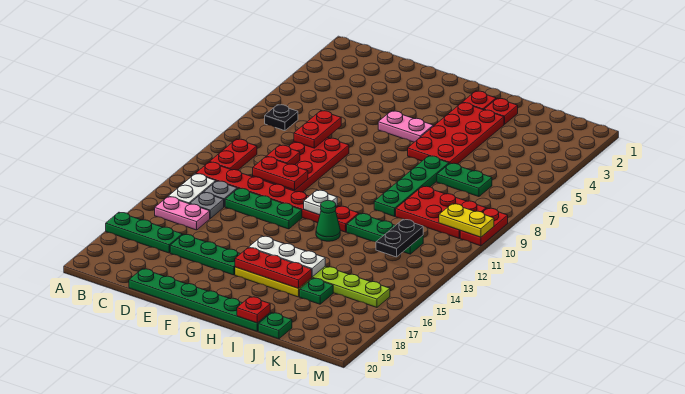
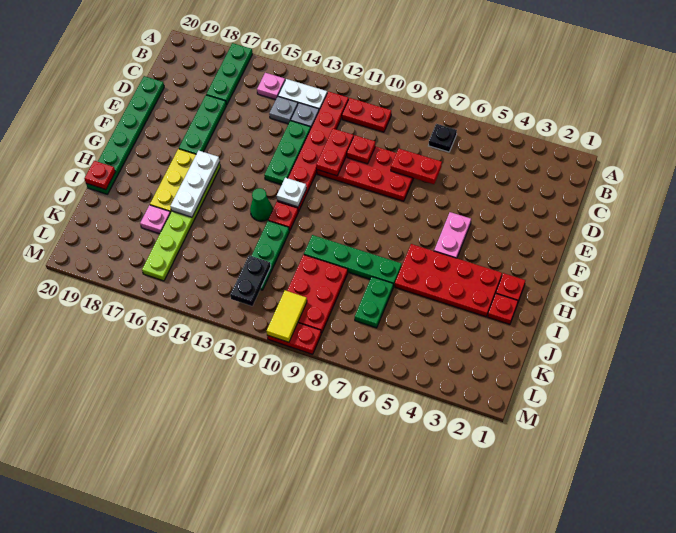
pink 1x2 plate [155,197,210,230] -> pink 1x1 plate [257,73,285,100]
red 1x3 plate [235,248,312,288] -> none
green 1x1 plate [300,278,333,304] -> pink 1x1 plate [140,205,170,234]
green 1x1 plate [258,313,292,339] -> none
black 1x2 plate [376,220,423,257] -> black 1x2 plate turned to [230,255,271,306]
yellow 1x2 plate [439,204,494,237] -> yellow 1x2 tile [267,290,307,342]

